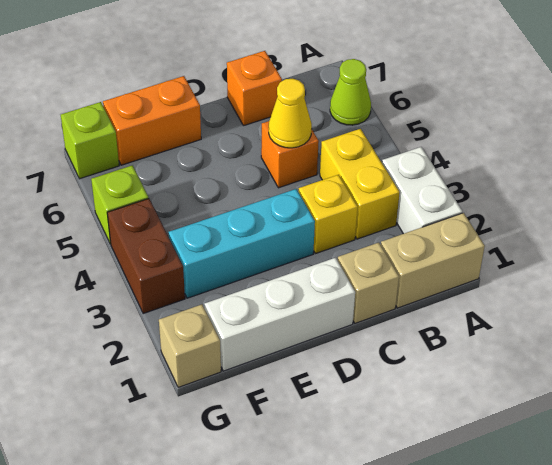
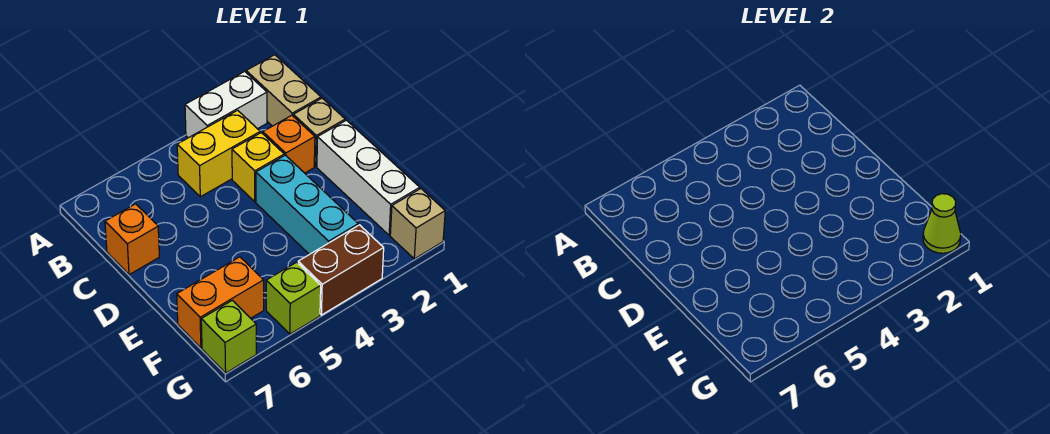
lime 1x1 cone [330,59,371,125] -> lime 1x1 cone moved to [923,194,961,253]
orange 1x1 brick [261,121,319,188] -> orange 1x1 brick moved to [263,115,315,173]
yellow 1x1 cone [269,79,312,148] -> none
orange 1x2 brick [103,76,201,165] -> orange 1x2 brick turned to [177,257,264,348]

